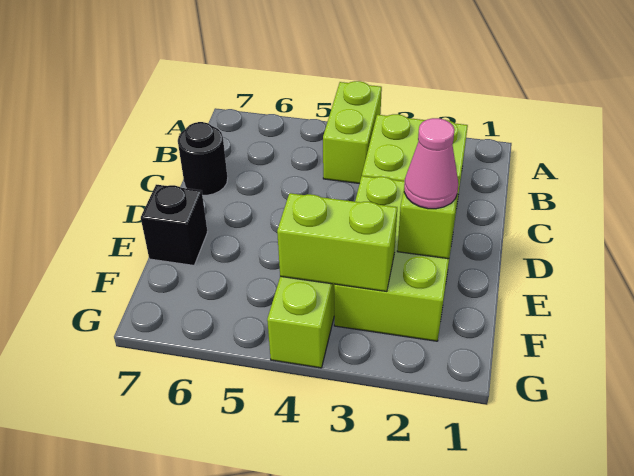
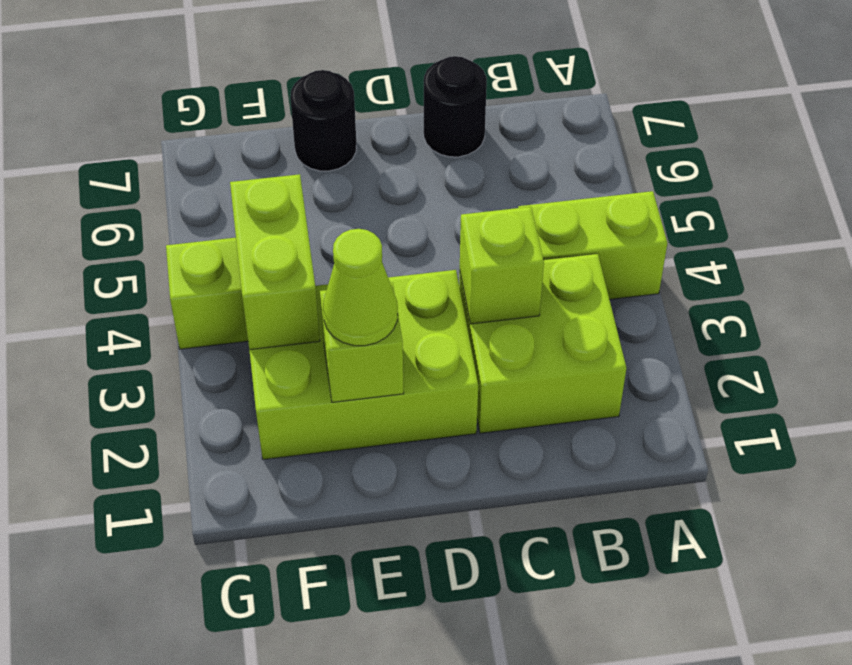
none -> lime 1x1 brick [460,207,544,324]
pink 1x1 cone [404,118,458,209] -> lime 1x1 cone [323,229,398,346]
black 1x1 brick [141,185,207,265] -> black 1x1 round brick [290,70,356,171]

